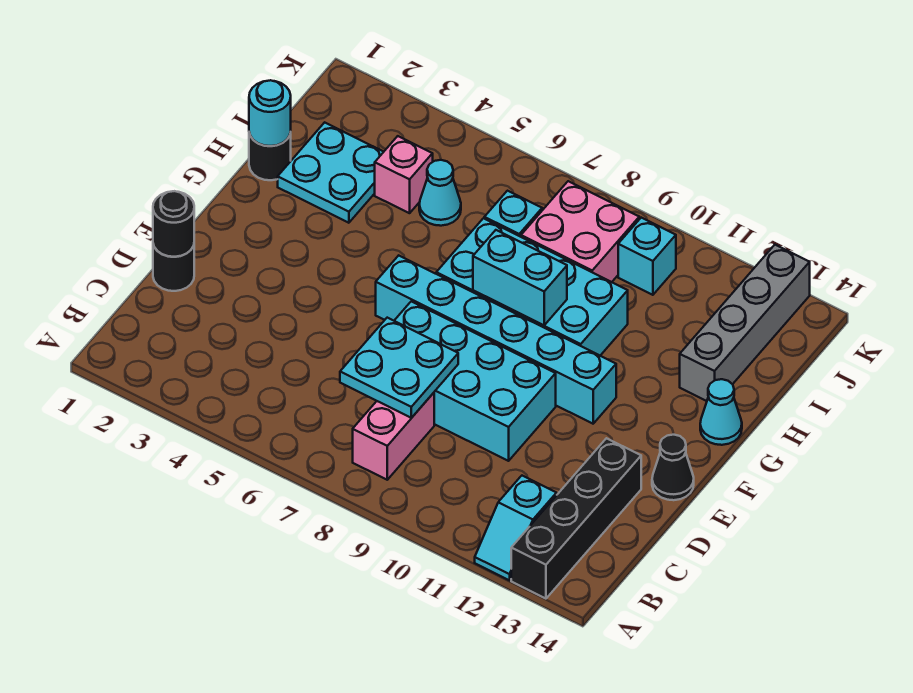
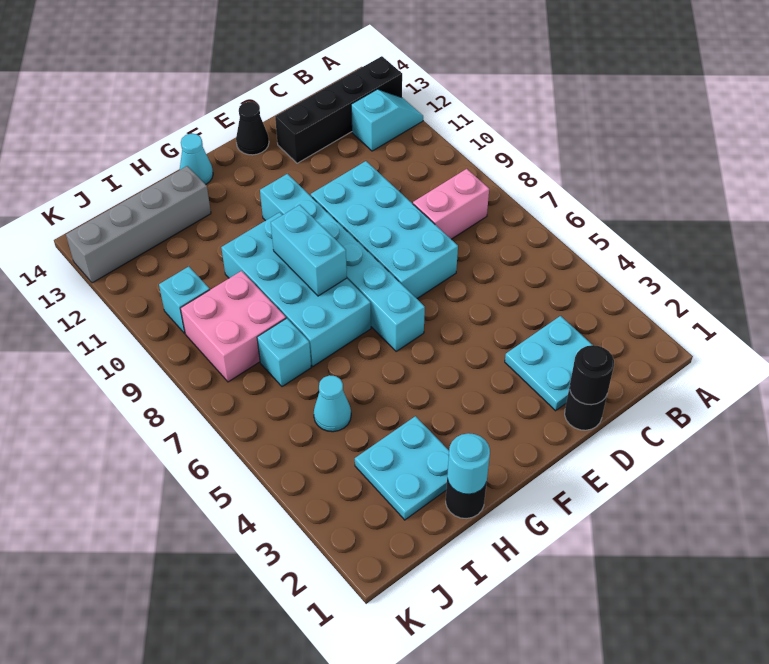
cyan 2x2 plate [340,318,458,418] -> cyan 2x2 plate moved to [505,316,592,411]
pink 1x1 brick [375,136,433,213] -> none

